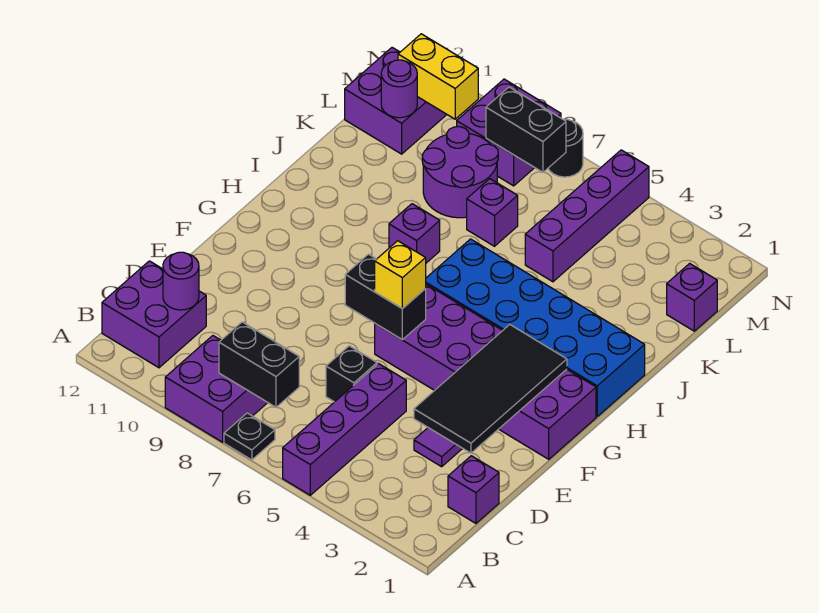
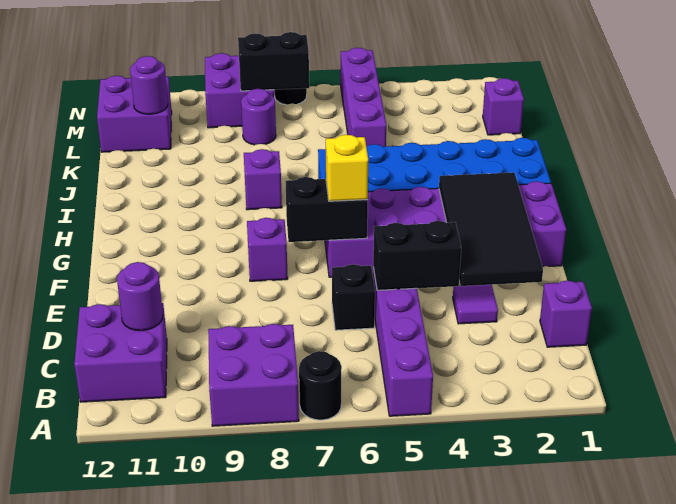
black 1x1 plate [224,413,275,460] -> black 1x1 round brick [299,351,342,420]
black 1x2 brick [219,322,299,407] -> black 1x2 brick moved to [373,221,461,290]
purple 1x1 brick [467,179,518,246] -> purple 1x1 brick moved to [247,218,288,281]
purple 2x2 round brick [422,127,498,218] -> purple 1x1 round brick [241,89,276,145]
yellow 1x2 brick [398,34,478,119] -> none

